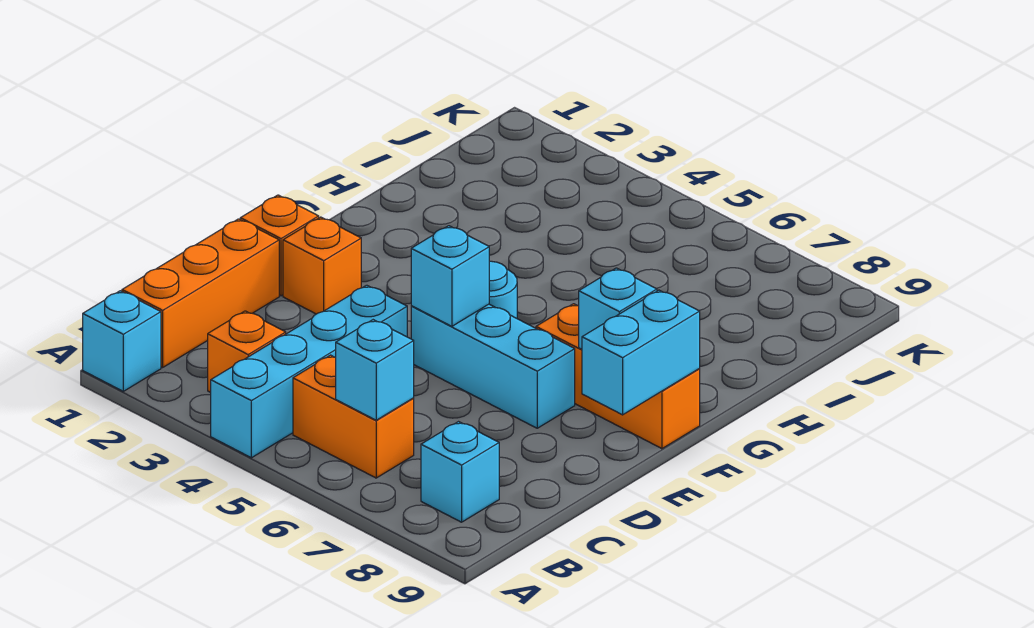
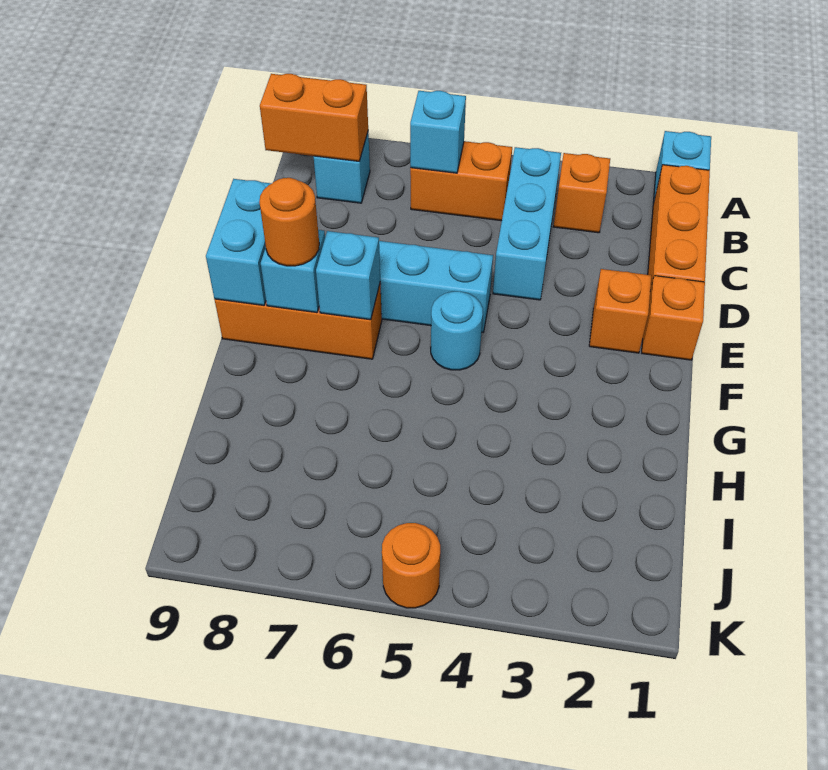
cyan 1x4 brick [211,285,407,458] -> cyan 1x3 brick [493,147,561,300]
none -> orange 1x2 brick [260,74,368,161]
cyan 1x1 brick [411,226,489,326] -> cyan 1x1 brick moved to [316,231,380,320]
none -> orange 1x1 round brick [259,178,319,266]
none -> orange 1x1 round brick [382,523,440,608]

